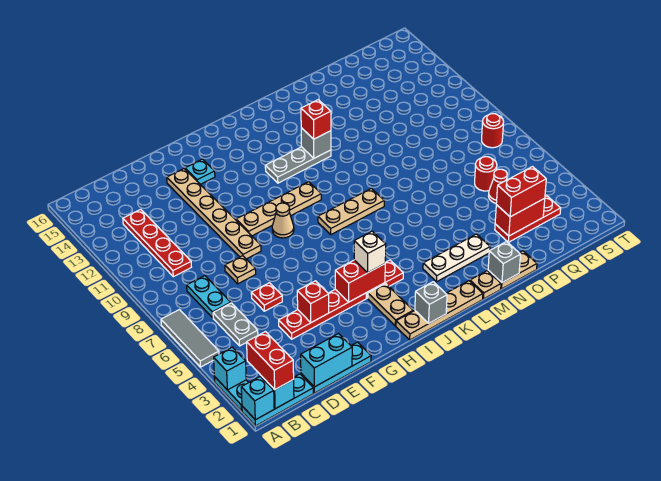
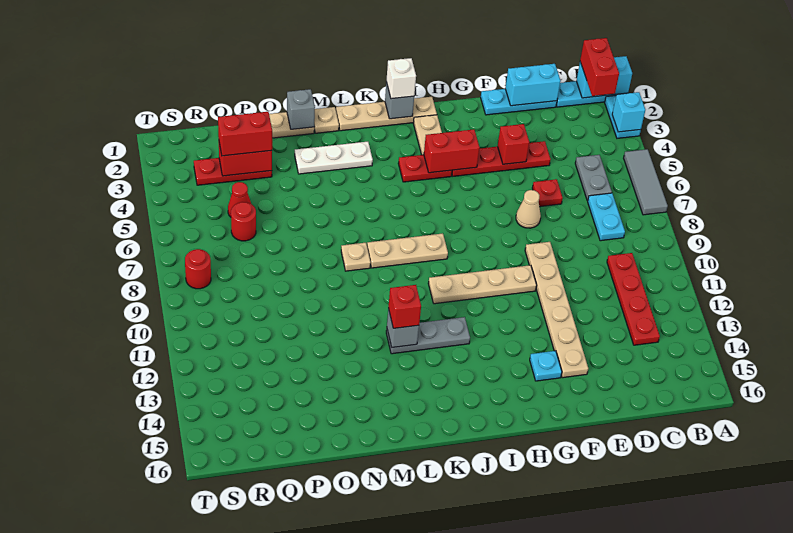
tan 1x1 plate [225,256,256,284] -> tan 1x1 plate moved to [341,243,371,271]
tan 1x1 cone [272,203,294,238] -> tan 1x1 cone moved to [516,190,541,228]
white 1x1 brick [354,231,386,273] -> white 1x1 brick moved to [386,58,416,99]

